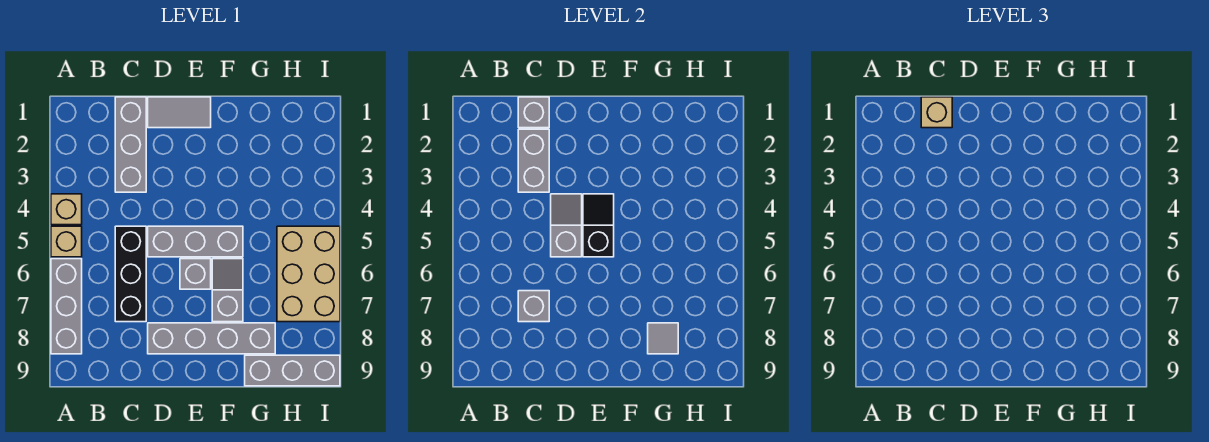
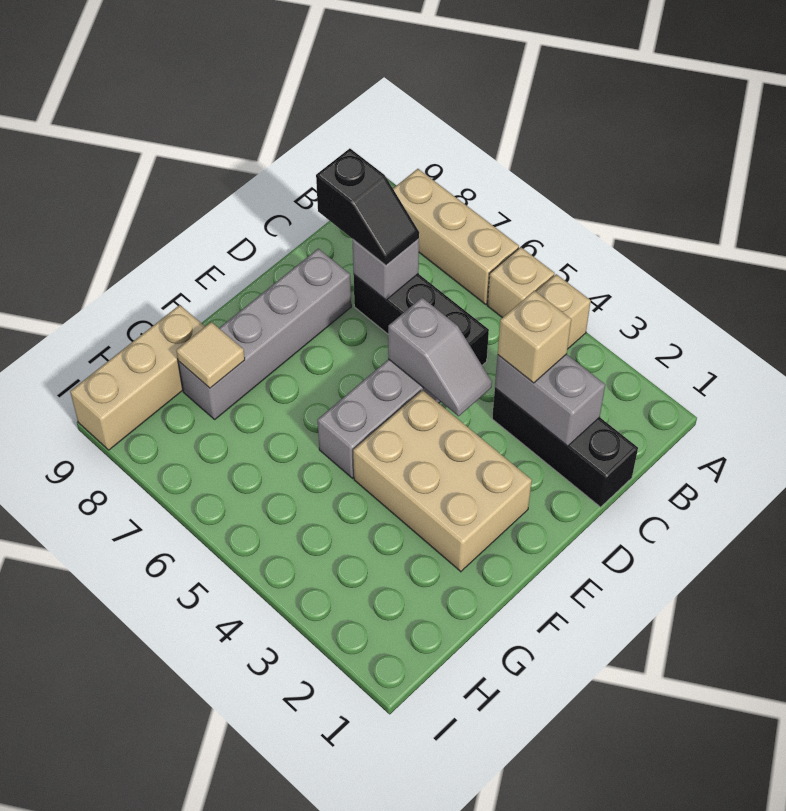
grey 1x3 brick [51,259,82,354] -> tan 1x3 brick [393,169,519,305]
grey 1x3 brick [115,97,146,192] -> black 1x3 brick [492,388,638,507]
grey 1x1 brick [518,97,549,128] -> none
tan 1x1 brick [921,97,952,128] -> tan 1x1 brick moved to [498,291,571,383]
grey 1x2 tile [148,97,211,128] -> none
black 1x2 slope [583,194,614,257] -> black 1x2 slope moved to [316,148,419,265]
grey 1x1 brick [180,259,211,289] -> none
grey 1x2 slope [212,259,243,322] -> none
grey 1x1 tile [648,323,678,354] -> tan 1x1 tile [176,322,245,388]
grey 1x3 brick [245,355,340,386] -> tan 1x3 brick [70,305,205,450]
tan 2x3 brick [277,226,340,322] -> tan 2x3 brick moved to [353,390,532,572]

